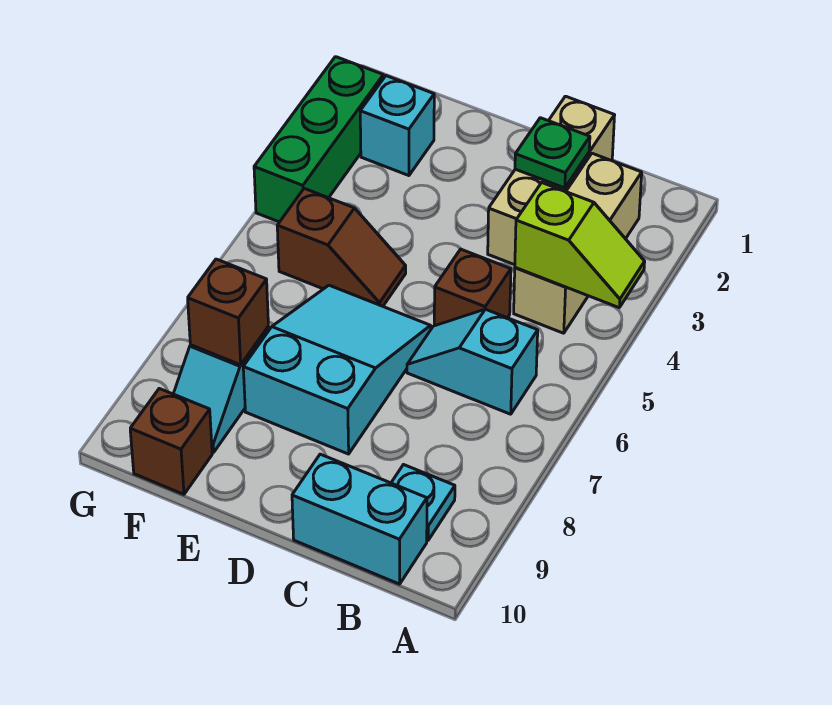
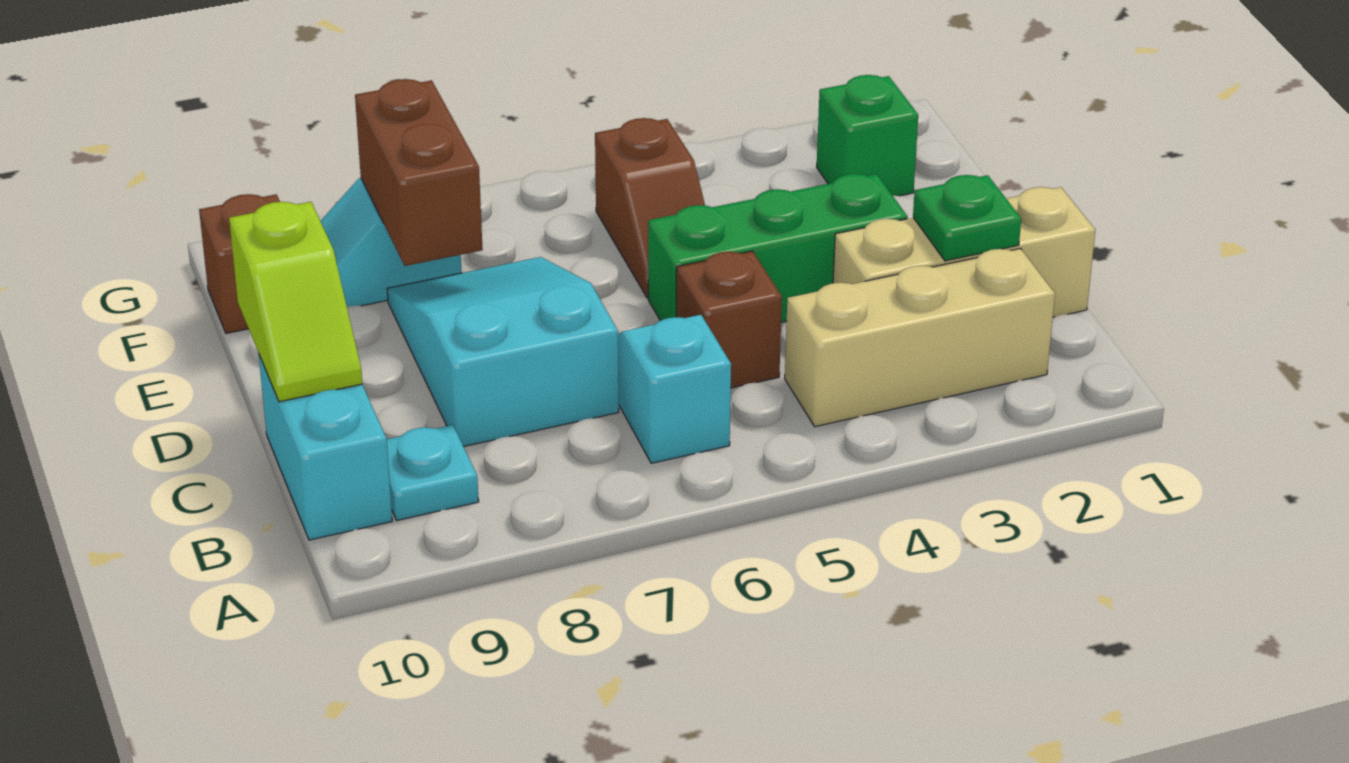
lime 1x2 slope [515,183,645,308] -> lime 1x2 slope moved to [229,202,362,402]
cyan 2x3 slope [243,285,431,454] -> cyan 2x3 slope turned to [387,257,619,447]
cyan 1x1 brick [360,76,434,176] -> green 1x1 brick [817,75,918,196]
brown 1x1 brick [188,259,268,365] -> brown 1x2 brick [355,79,483,266]
green 1x3 brick [254,57,383,222] -> green 1x3 brick moved to [648,174,908,322]

